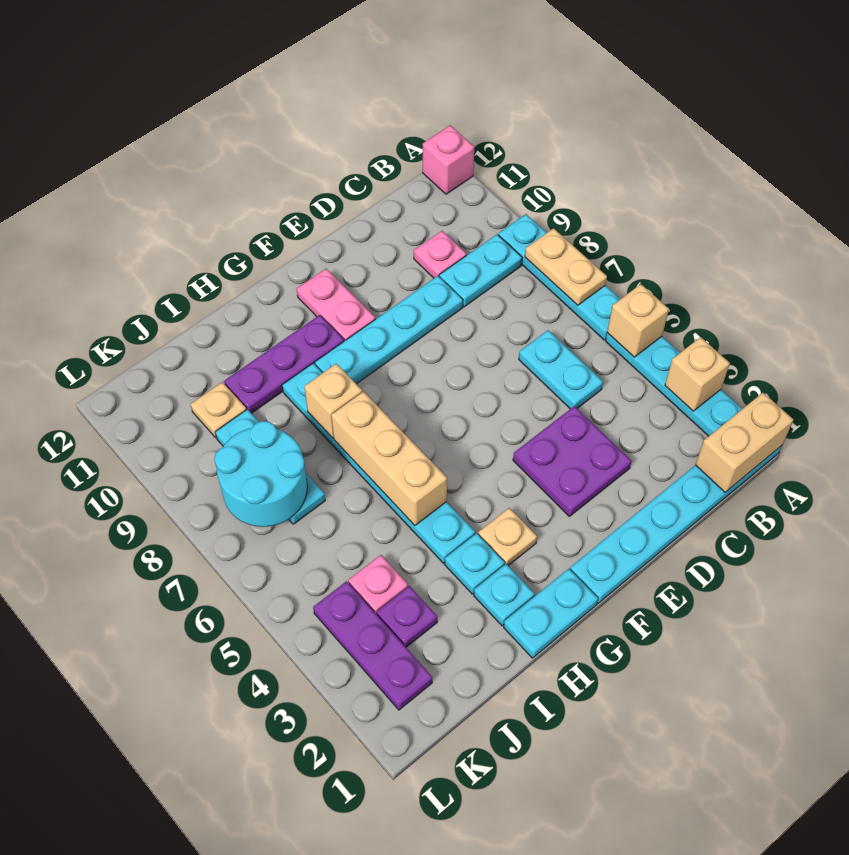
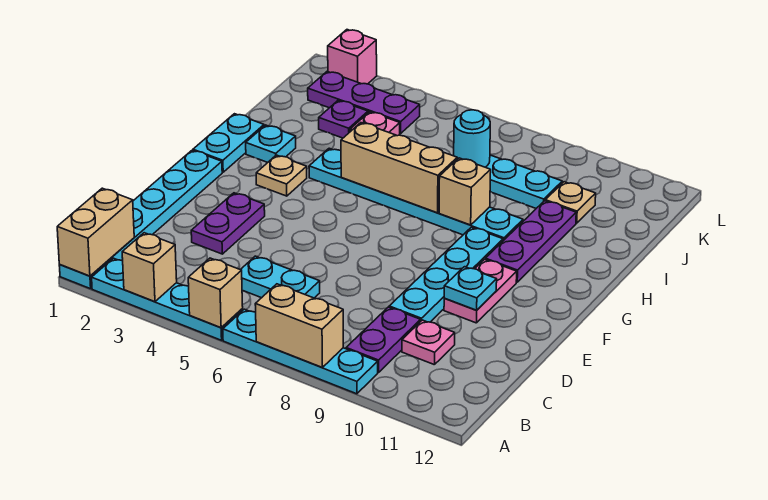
tan 1x2 plate [525,228,607,305] -> tan 1x2 brick [255,284,343,368]
pink 1x1 brick [423,125,474,194] -> pink 1x1 brick moved to [328,30,377,84]
cyan 1x2 plate [439,234,522,307] -> purple 1x2 plate [346,307,421,372]
purple 2x2 plate [513,406,632,516] -> purple 1x2 plate [191,193,265,254]
pink 1x2 plate [297,269,375,341] -> pink 1x2 plate turned to [444,259,517,323]
cyan 1x1 plate [445,533,504,594] -> cyan 1x1 plate moved to [444,267,497,310]
cyan 2x2 round brick [214,421,307,527] -> cyan 1x1 round brick [454,110,490,167]

